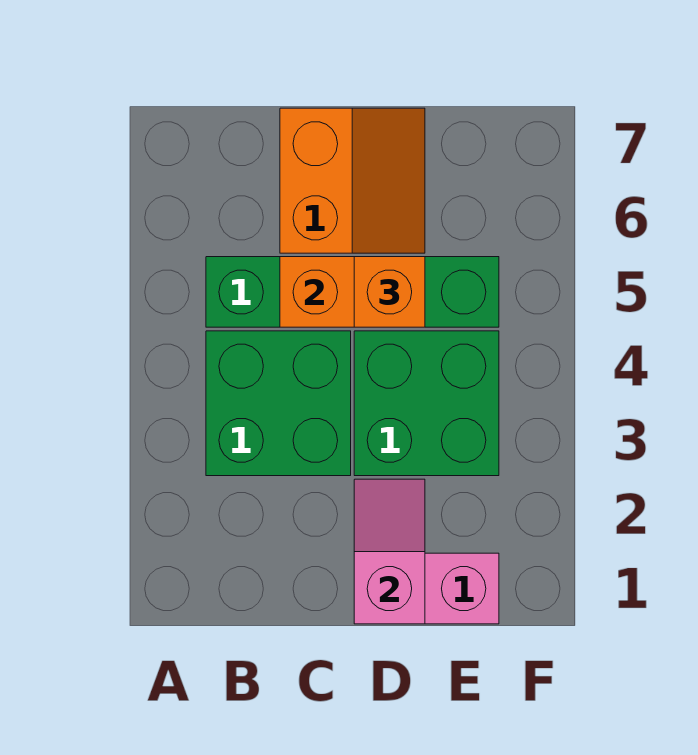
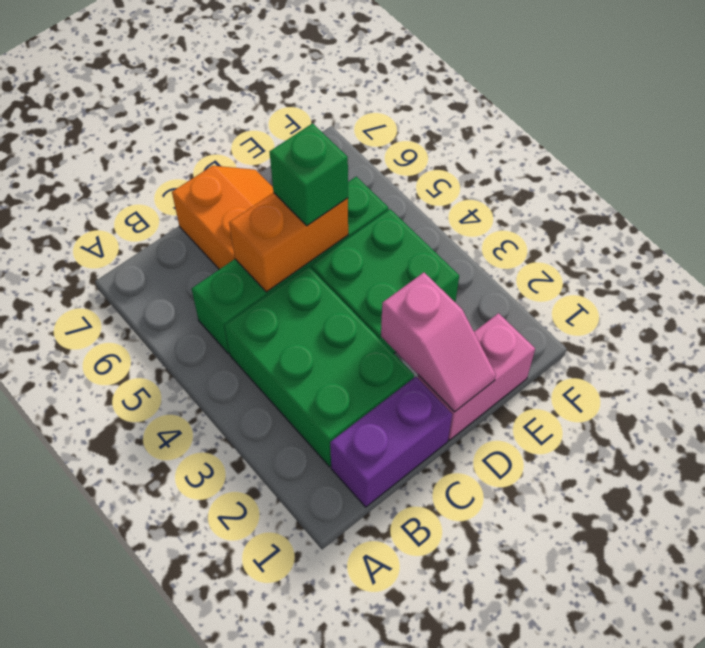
none -> purple 1x2 brick [330,377,452,507]
green 2x2 brick [206,331,351,476] -> green 2x3 brick [224,266,414,467]
pink 1x2 slope [354,479,425,624] -> pink 1x2 slope turned to [381,273,496,412]
orange 1x1 brick [354,257,425,327] -> green 1x1 brick [270,123,348,226]

